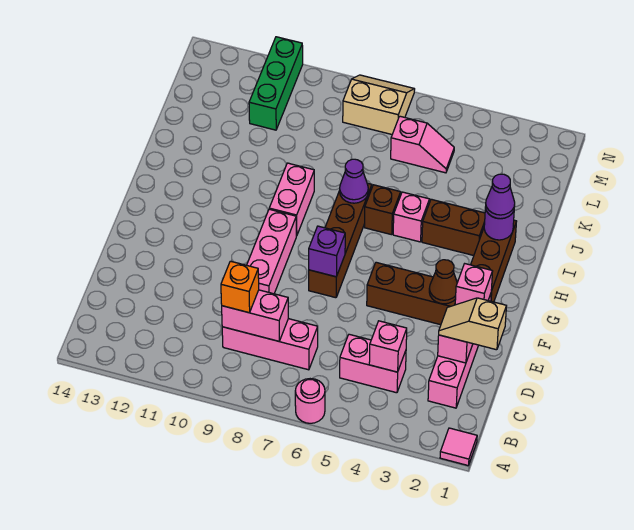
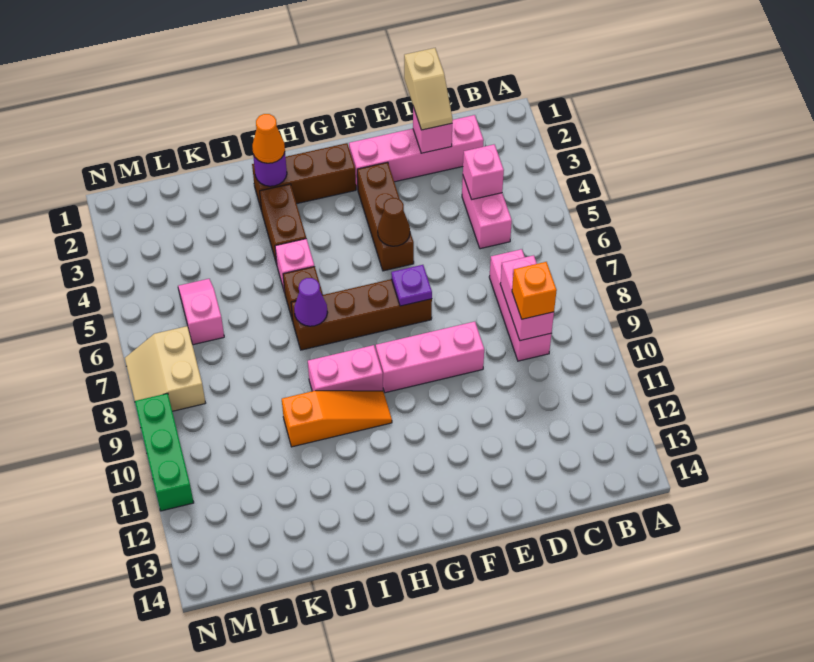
pink 1x1 tile [440,428,477,465] -> none
pink 1x1 round brick [295,379,325,423] -> none
pink 1x1 brick [455,264,493,305] -> none
brown 1x1 cone [429,260,457,304] -> brown 1x1 cone moved to [378,198,410,246]
purple 1x1 brick [309,226,345,277] -> purple 1x1 plate [391,265,432,306]
none -> orange 1x3 slope [282,391,392,447]
purple 1x1 cone [485,174,515,219] -> orange 1x1 cone [252,114,285,163]
green 1x3 brick [249,37,303,130] -> green 1x3 brick turned to [135,393,194,511]

